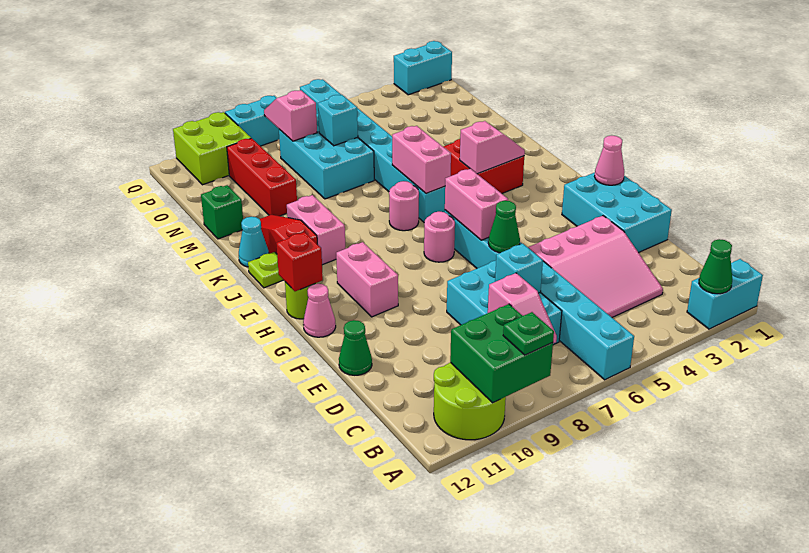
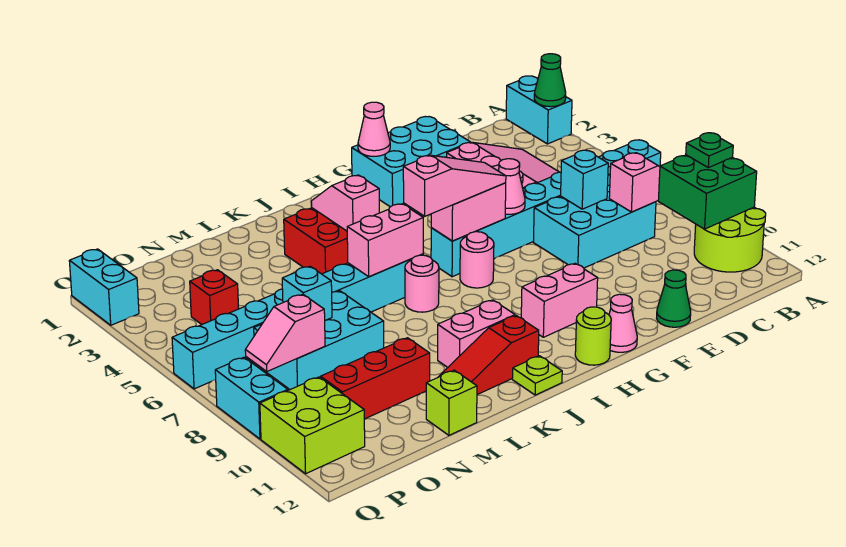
green 1x1 cone [488,201,520,253] -> pink 1x1 cone [499,159,525,214]
none -> pink 1x3 slope [403,155,506,216]
red 1x1 brick [276,232,323,291] -> red 1x1 brick moved to [190,270,239,325]
cyan 1x1 cone [239,217,269,267] -> none
green 1x1 brick [201,185,243,239] -> lime 1x1 brick [426,370,477,435]

